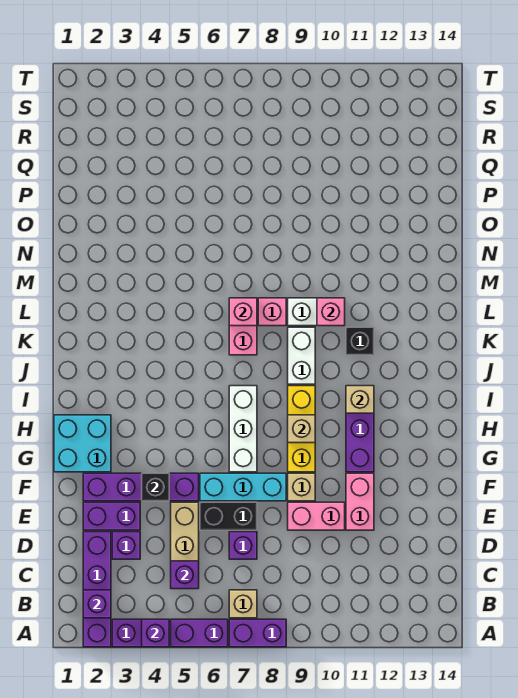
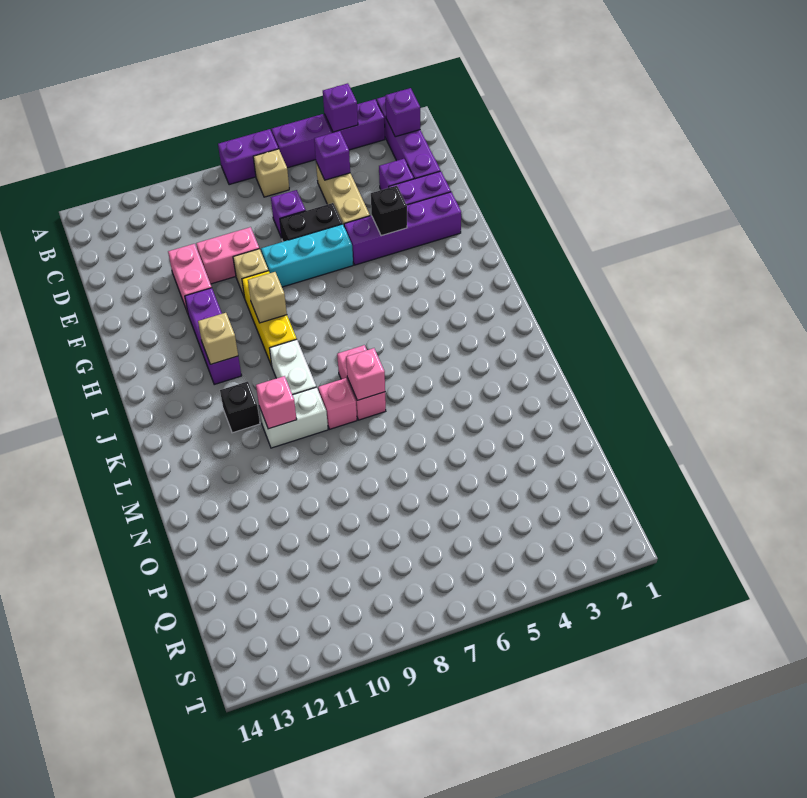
cyan 2x2 brick [54,415,111,472] -> none
white 1x3 brick [229,386,257,472] -> none

